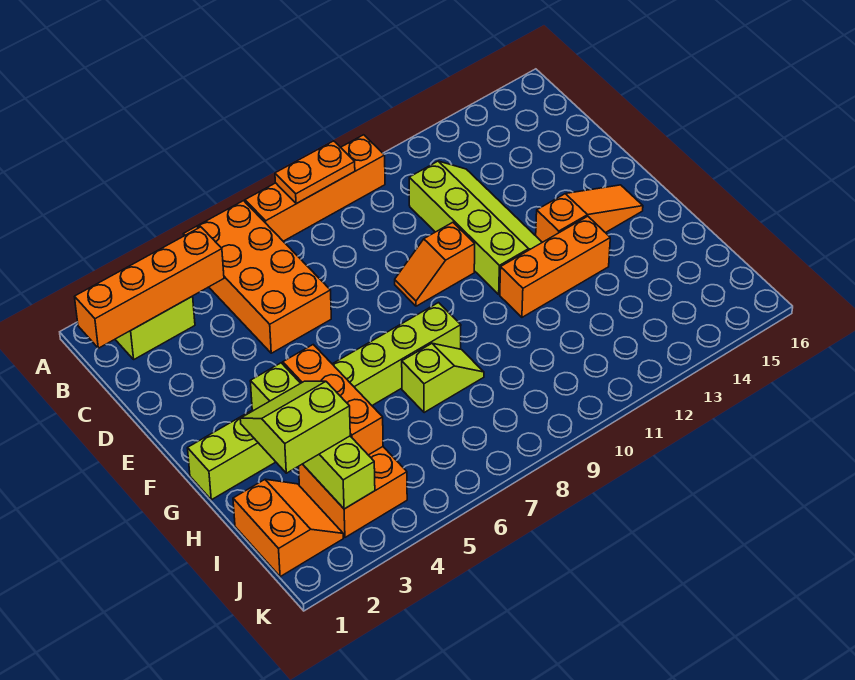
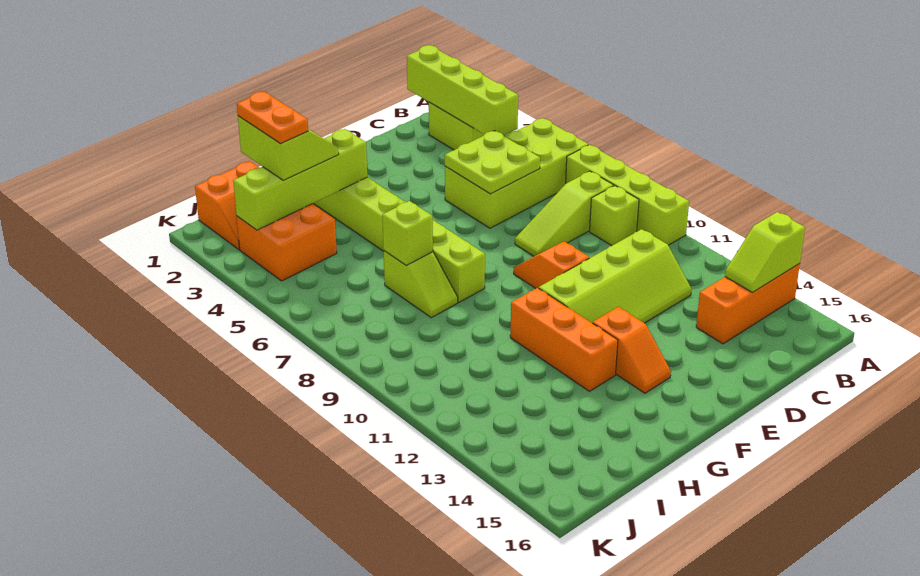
orange 2x4 brick [184,201,331,353] -> lime 2x4 brick [445,118,589,228]
orange 1x4 brick [245,135,385,241] -> lime 1x4 brick [566,145,689,245]
orange 1x2 plate [275,141,355,204] -> orange 1x2 plate moved to [237,92,308,144]
none -> lime 1x2 slope [725,212,805,292]
orange 1x4 brick [75,227,224,348] -> lime 1x4 brick [407,45,518,135]
none -> lime 1x3 slope [515,171,614,256]
none -> lime 1x1 brick [590,186,639,246]
none -> lime 2x2 plate [445,131,540,194]
orange 1x3 slope [536,185,643,242] -> orange 1x2 slope [593,307,671,393]
orange 1x3 brick [283,345,383,455] -> orange 1x3 brick moved to [696,264,800,344]
none -> lime 1x1 brick [382,201,433,265]

